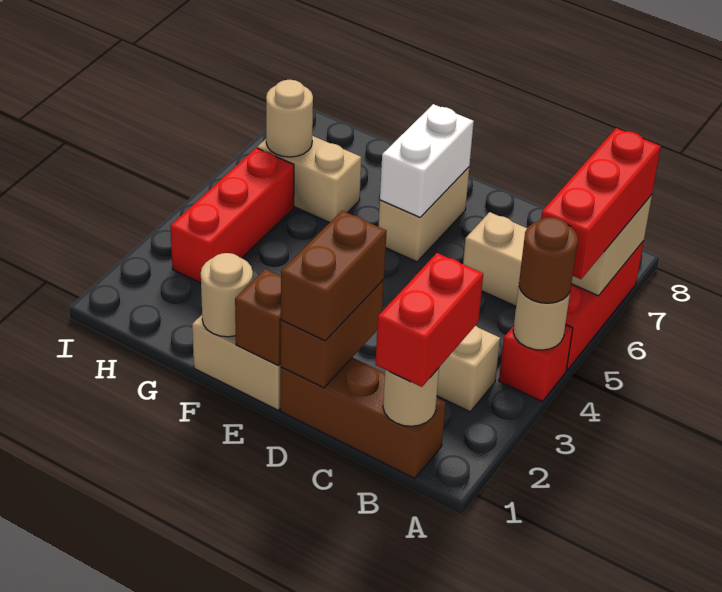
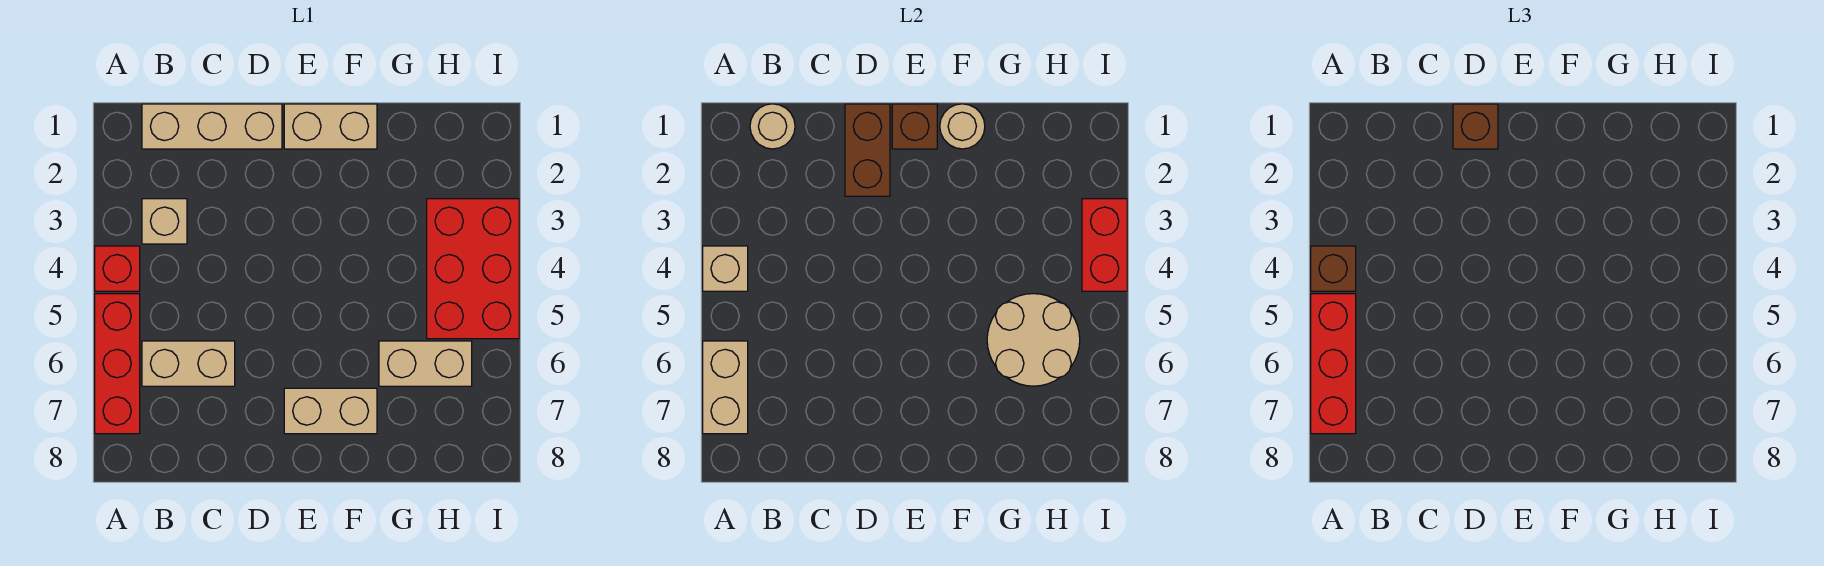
tan 1x1 round brick [513,287,570,350] -> tan 1x1 brick [703,246,748,291]
brown 1x1 round brick [519,217,578,303] -> brown 1x1 brick [1311,246,1356,291]
brown 1x3 brick [280,358,446,479] -> tan 1x3 brick [142,104,282,149]
red 1x2 brick [375,253,483,387] -> red 1x2 brick moved to [1082,199,1127,291]
brown 1x2 brick [281,211,387,341] -> brown 1x1 brick [1453,104,1498,149]
tan 1x2 brick [379,167,469,262] -> tan 1x2 brick turned to [284,388,377,434]
white 1x2 brick [380,104,474,217] -> none
red 1x3 brick [170,148,294,283] -> red 2x3 brick [427,199,519,339]
tan 1x1 round brick [266,80,313,157] -> tan 2x2 round brick [987,294,1080,386]

